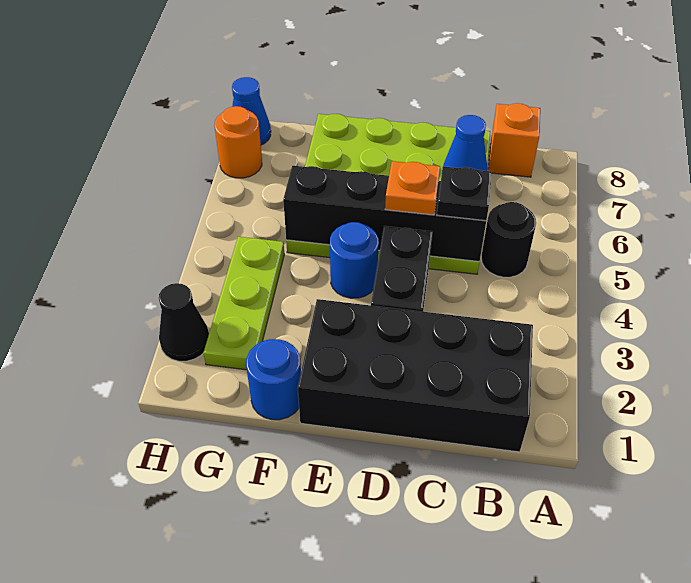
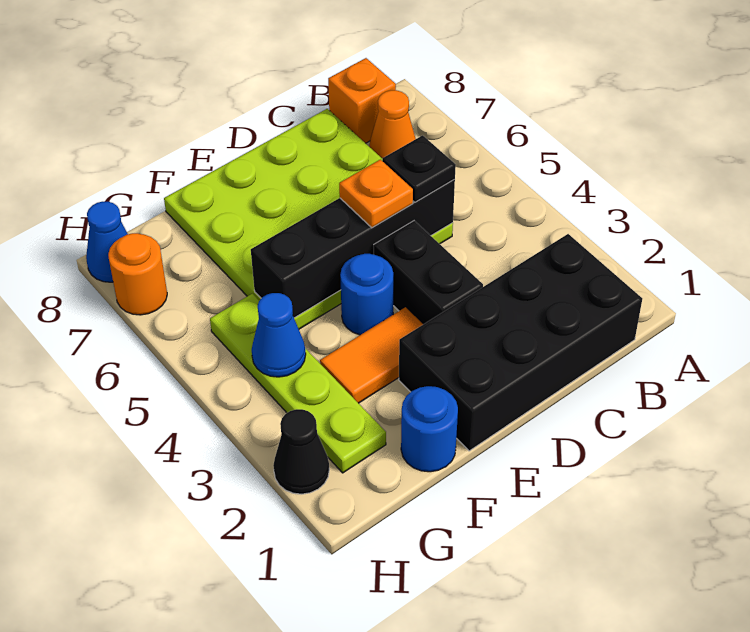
black 1x1 round brick [481,202,536,277] -> none
none -> orange 1x1 cone [369,90,416,158]
blue 1x1 cone [444,115,488,171] -> blue 1x1 cone moved to [252,293,306,377]
none -> orange 1x2 tile [320,307,423,403]
lime 1x3 plate [204,237,284,370] -> lime 1x4 plate [210,294,386,473]

